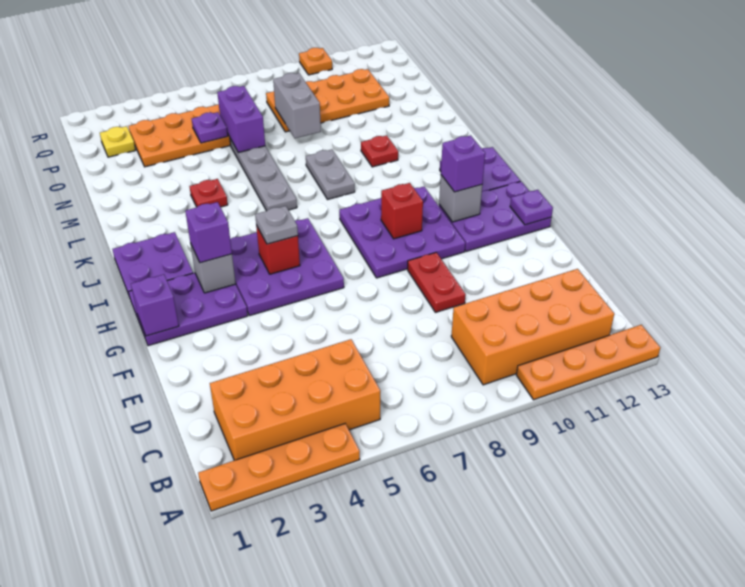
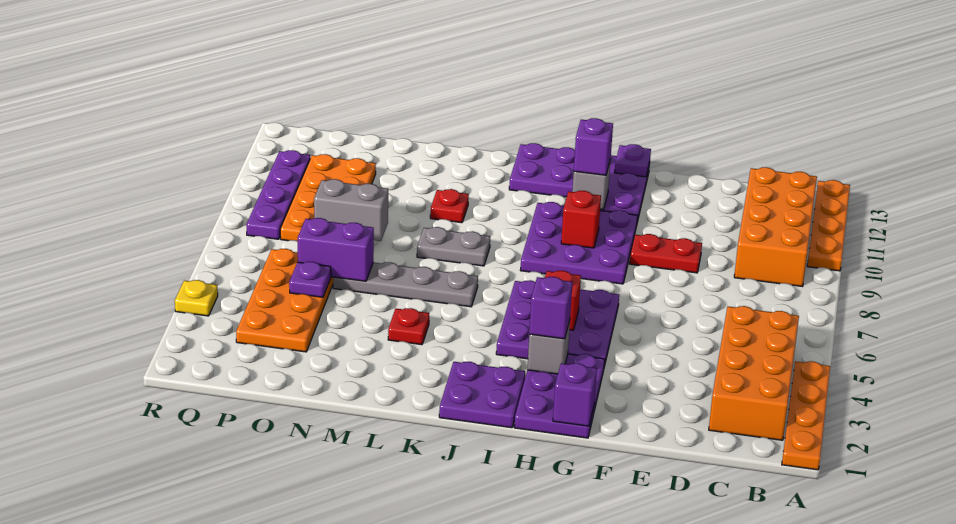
grey 1x1 plate [255,206,298,244] -> none
yellow 1x1 plate [100,126,135,157] -> yellow 1x1 plate moved to [175,280,218,316]
none -> purple 1x4 plate [246,150,310,239]
orange 1x1 plate [299,48,332,75] -> none

